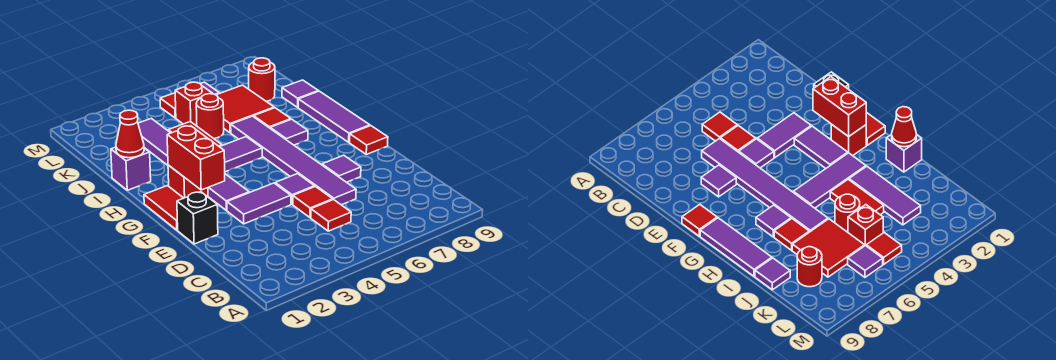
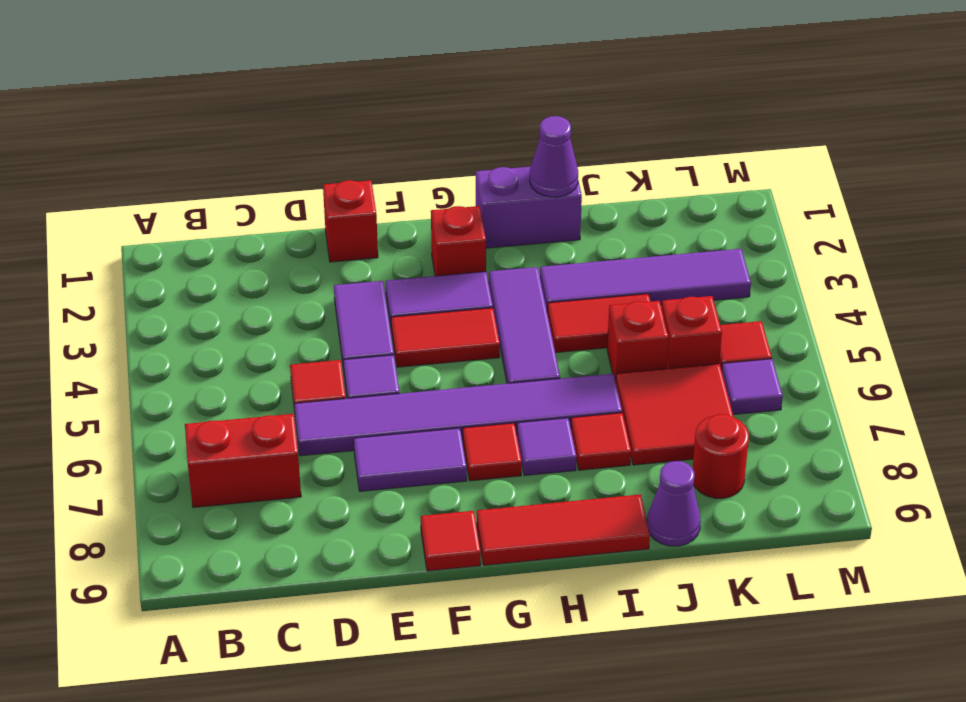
red 1x1 tile [311,200,351,231] -> red 1x1 tile moved to [463,423,522,481]
black 1x1 brick [177,192,218,244] -> red 1x1 brick [323,180,378,262]
purple 1x1 tile [322,155,361,182] -> purple 1x2 tile [354,428,467,491]
red 1x2 tile [144,186,183,230] -> red 1x2 tile moved to [391,308,500,367]
red 1x2 brick [167,126,225,190] -> red 1x2 brick moved to [185,414,301,507]
purple 1x3 tile [298,91,370,142] -> red 1x3 tile [477,494,650,565]
purple 1x1 brick [111,147,151,190] -> purple 1x2 brick [476,167,582,248]
red 1x1 cone [116,110,144,158] -> purple 1x1 cone [530,116,578,197]
purple 1x3 tile [138,118,170,165] -> purple 1x4 tile [540,249,751,310]
red 1x1 round brick [196,94,224,139] -> red 1x1 brick [607,301,668,381]
purple 1x1 tile [282,80,318,107] -> purple 1x1 cone [647,461,701,546]

